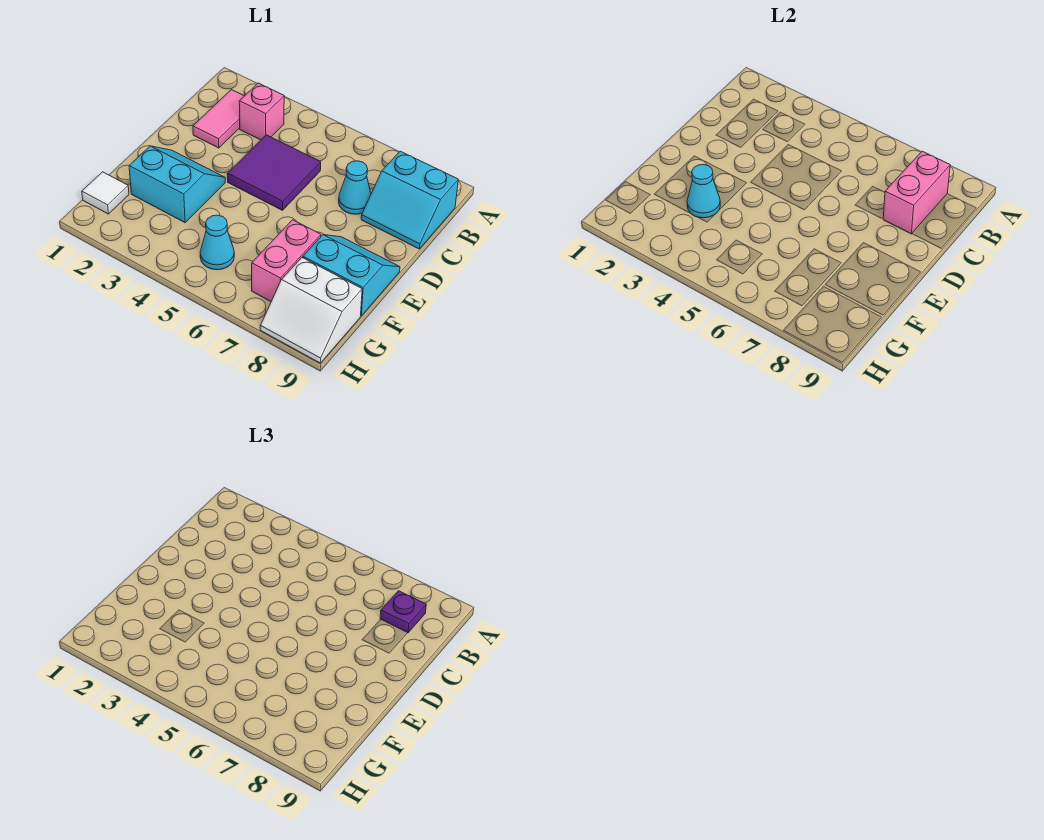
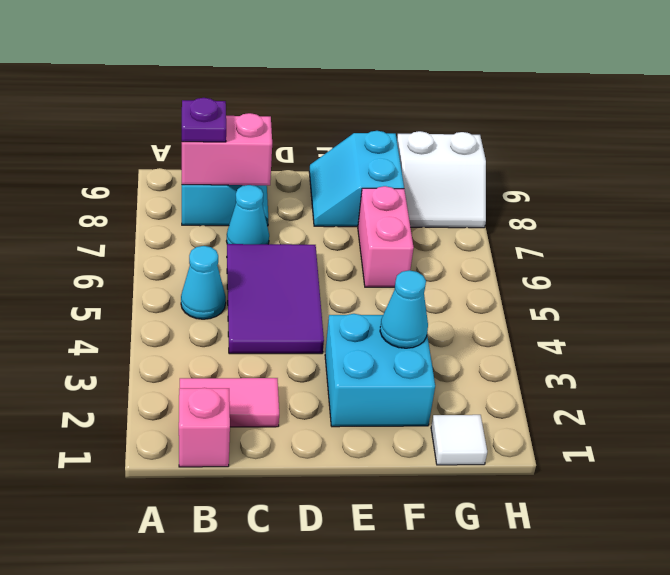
pink 1x1 brick [239,83,284,140] -> pink 1x1 brick moved to [179,388,230,467]
purple 2x2 tile [227,135,321,210] -> purple 2x3 tile [227,244,324,354]
cyan 2x2 slope [129,146,225,223] -> cyan 2x2 brick [325,314,435,427]
pink 1x2 brick [252,220,321,301] -> pink 1x2 brick turned to [358,186,414,287]
cyan 1x1 cone [200,215,234,270] -> cyan 1x1 cone moved to [181,246,226,319]
white 2x2 slope [260,258,362,363] -> white 2x2 slope turned to [397,131,486,228]

